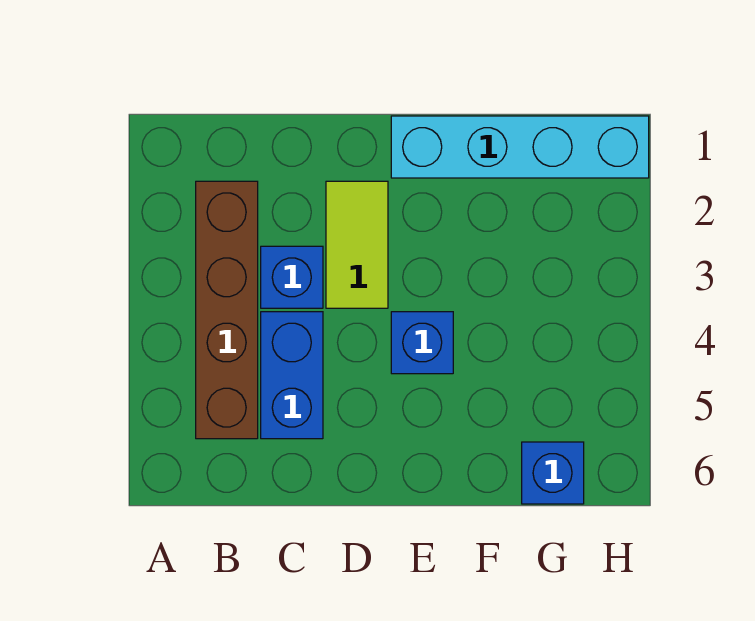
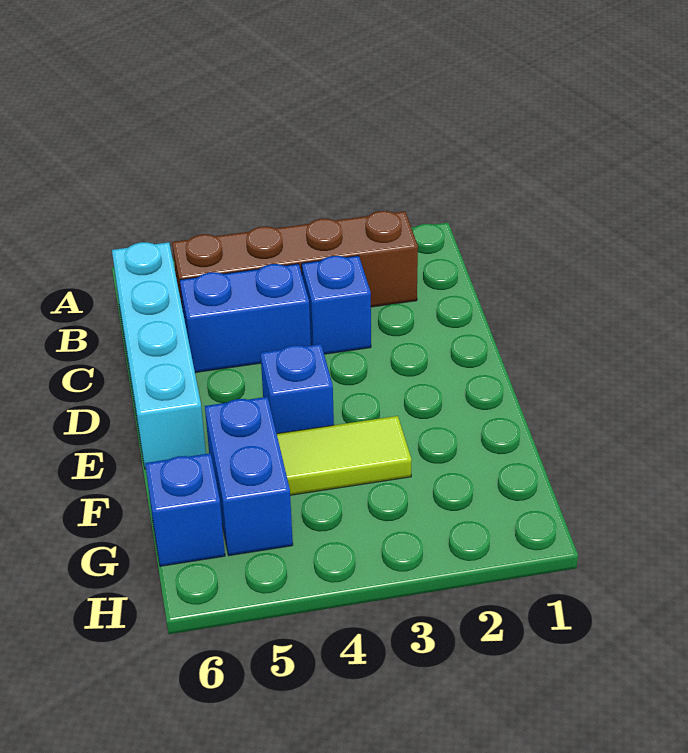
lime 1x2 tile [326,181,388,308] -> lime 1x2 tile moved to [277,416,412,495]
cyan 1x4 brick [391,116,649,178] -> cyan 1x4 brick moved to [112,242,206,469]
none -> blue 1x2 brick [205,397,293,556]

